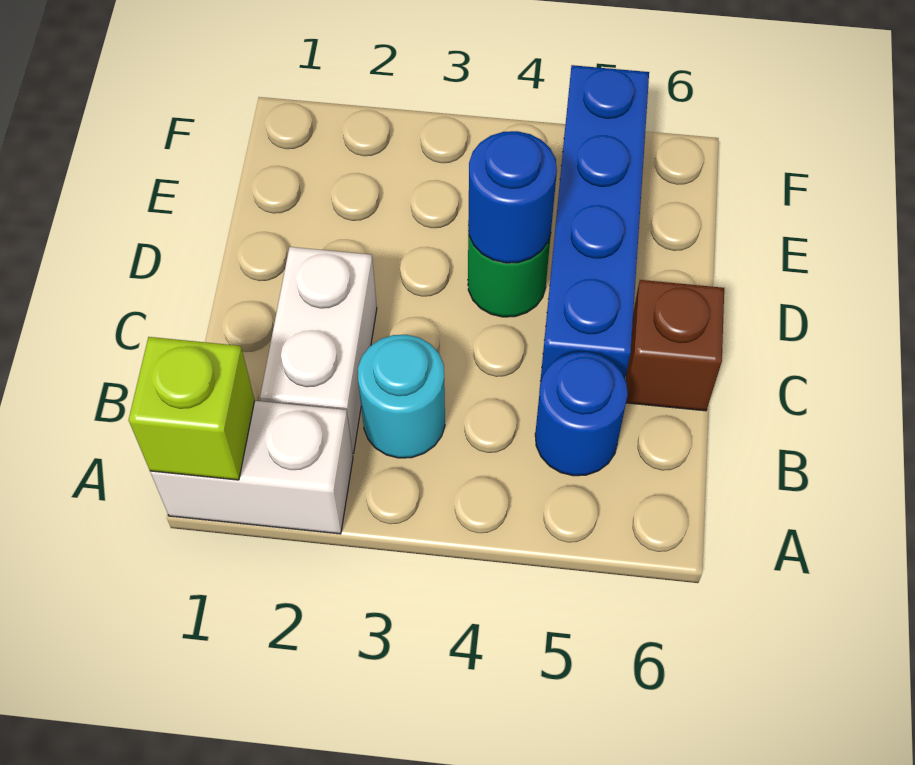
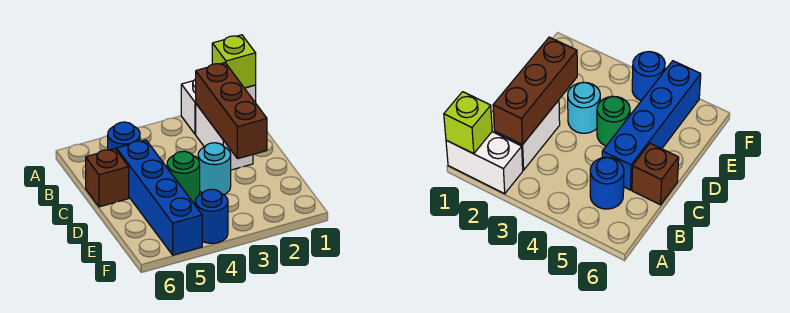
none -> brown 1x3 brick [196,63,267,159]
cyan 1x1 round brick [358,335,445,458] -> cyan 1x1 round brick moved to [198,143,231,195]
blue 1x1 round brick [468,131,557,263] -> blue 1x1 round brick moved to [196,189,228,243]

